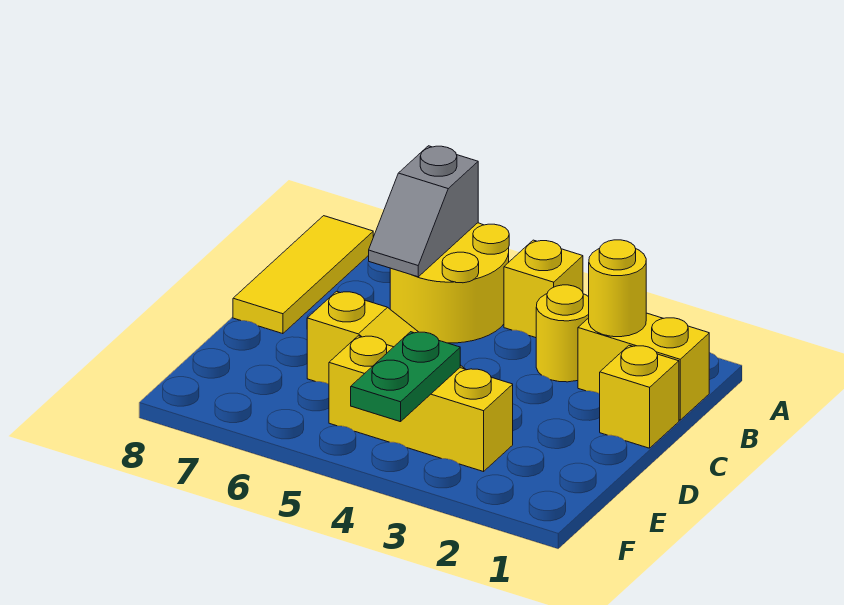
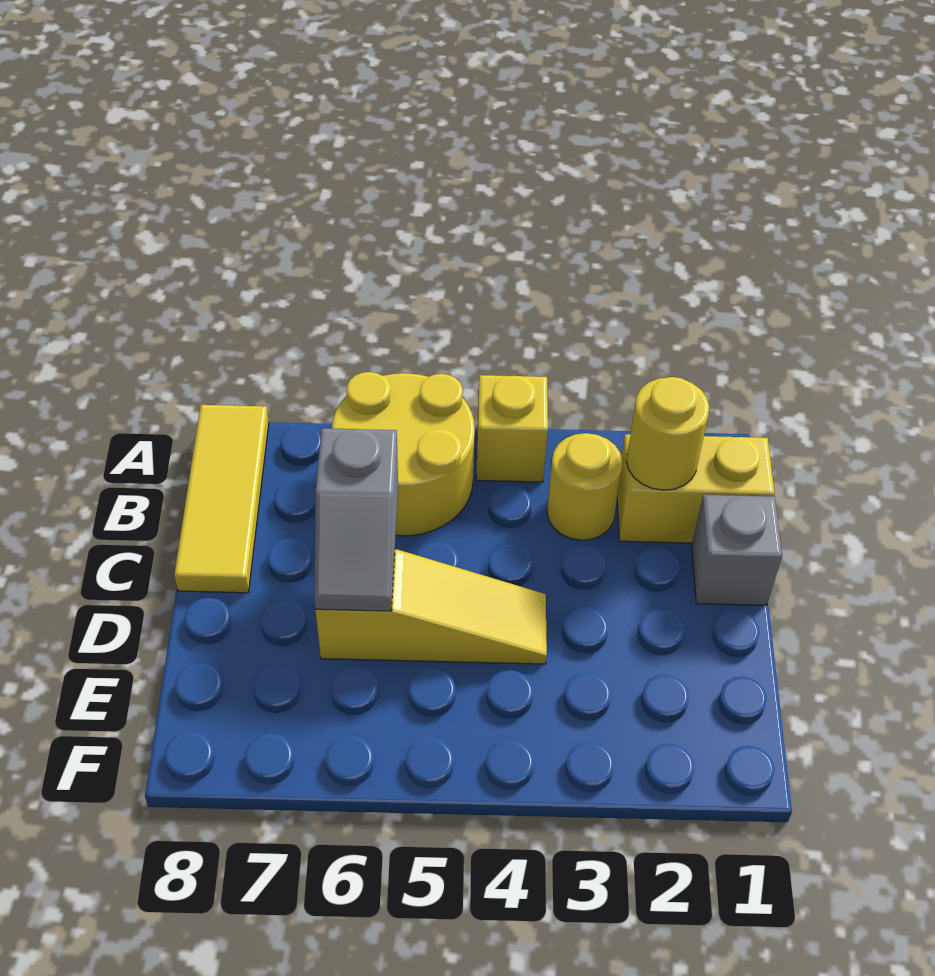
grey 1x2 slope [369,146,478,277] -> grey 1x2 slope moved to [314,428,398,611]
yellow 1x1 brick [600,345,679,448] -> grey 1x1 brick [692,495,782,605]
yellow 1x3 brick [329,336,513,472] -> none
green 1x2 plate [351,332,460,422] -> none

